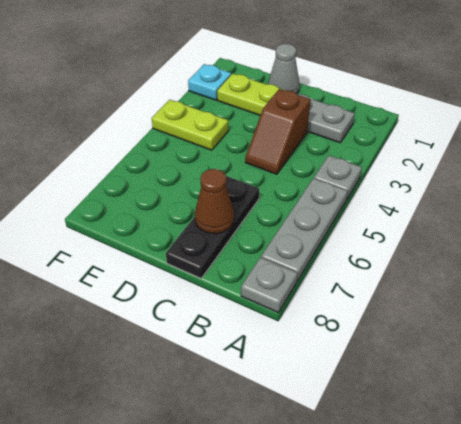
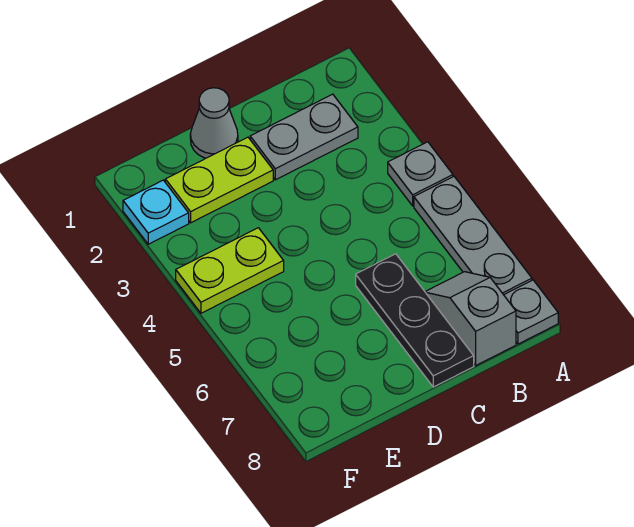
none -> grey 1x2 slope [425,272,516,365]
brown 1x2 slope [245,89,311,174] -> none
brown 1x1 cone [195,169,234,234] -> none

